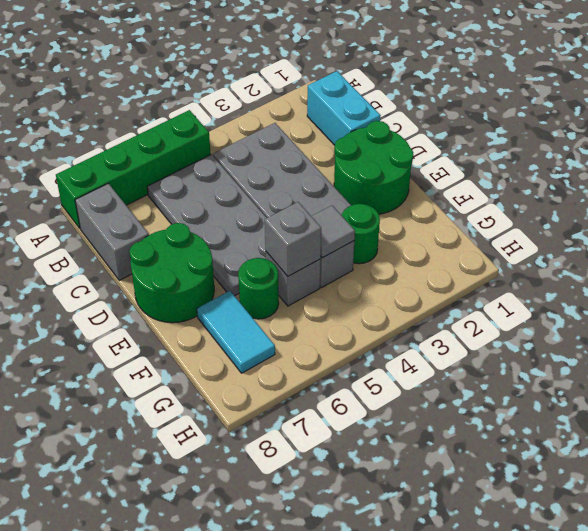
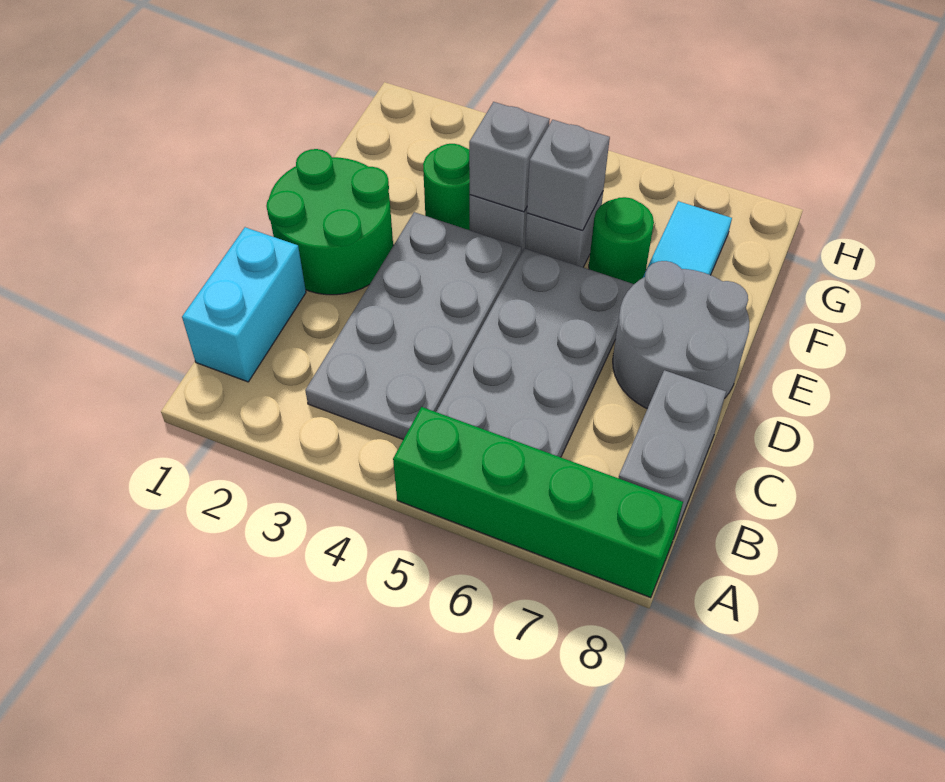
green 2x2 round brick [129,223,214,323] -> grey 2x2 round brick [613,261,749,409]
grey 1x1 tile [311,205,355,258] -> grey 1x1 brick [469,102,550,212]

